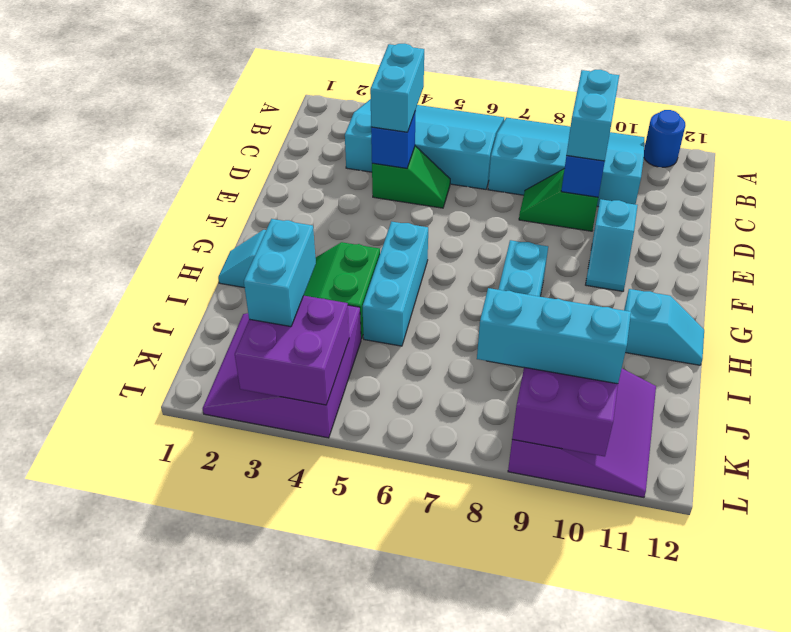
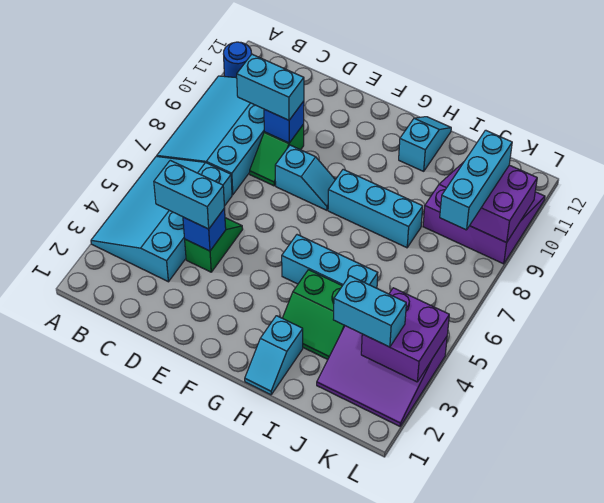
cyan 1x2 slope [586,199,638,291] -> cyan 1x2 slope moved to [275,145,335,210]

